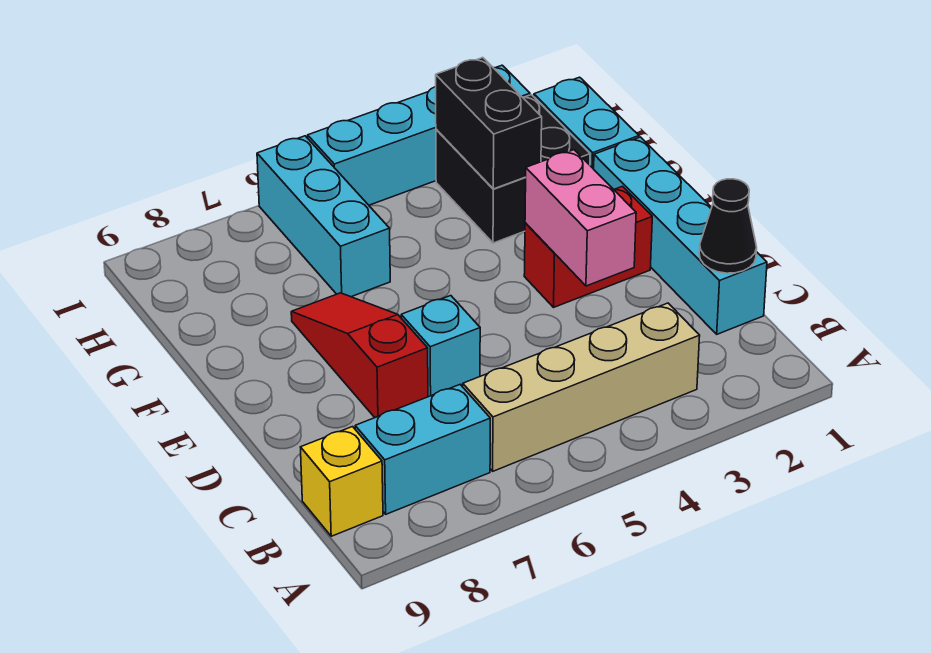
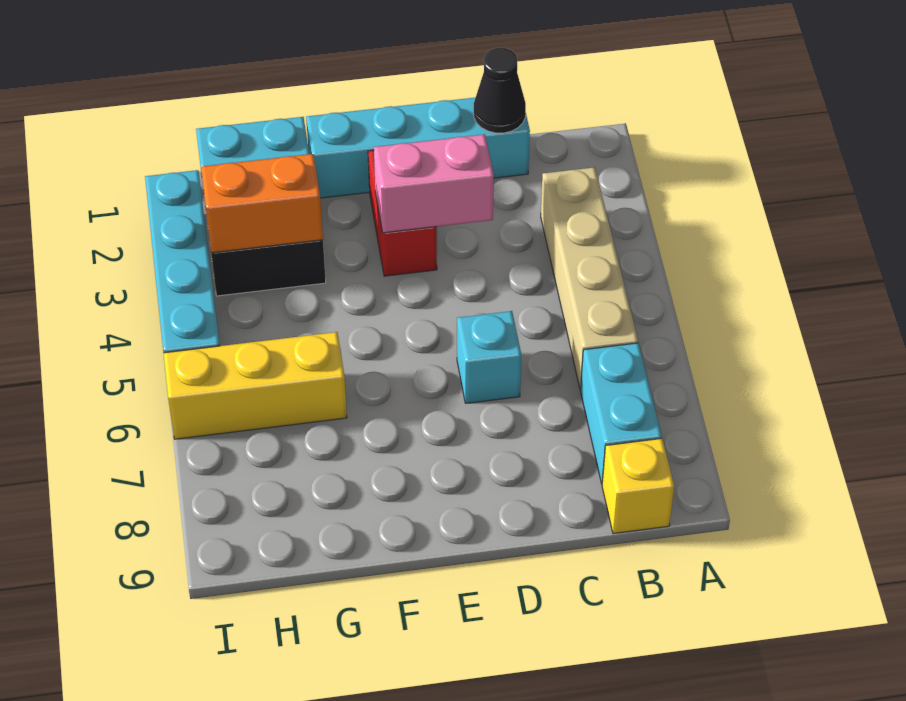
red 1x3 slope [291,293,428,417] -> none
black 1x2 brick [436,58,542,189] -> orange 1x2 brick [201,154,323,253]
cyan 1x3 brick [257,136,390,297] -> yellow 1x3 brick [164,332,347,439]

